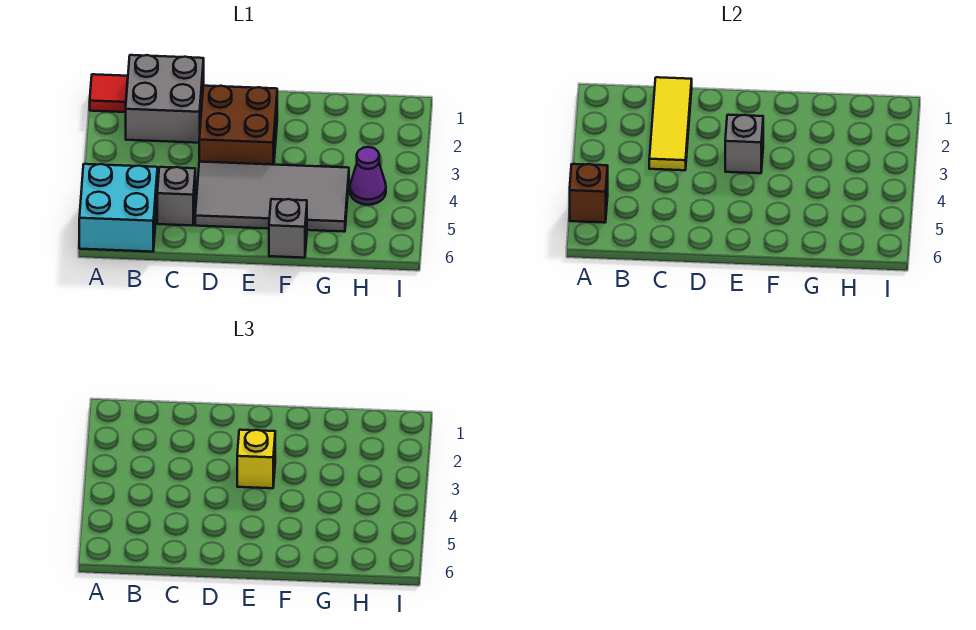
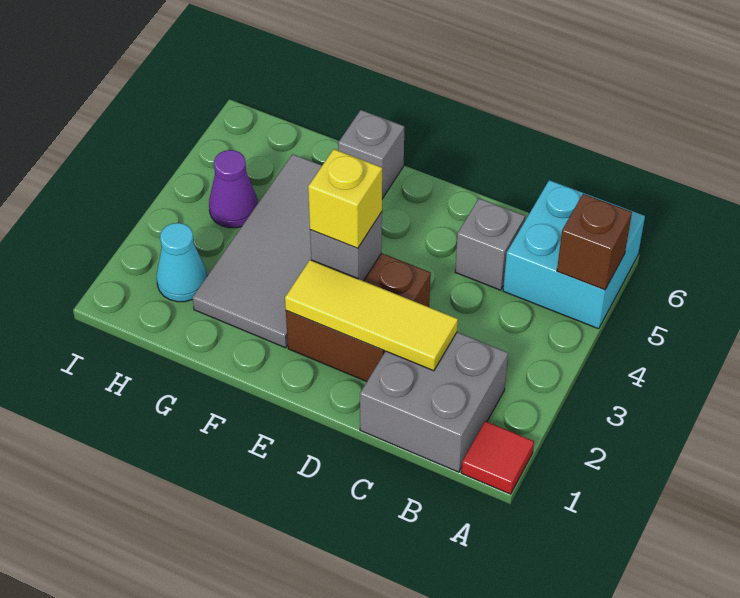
yellow 1x3 tile [649,77,692,170] -> yellow 1x3 tile turned to [285,260,458,371]
grey 2x4 tile [195,162,349,232] -> grey 2x4 tile turned to [193,154,322,348]
none -> cyan 1x1 cone [156,223,207,302]

